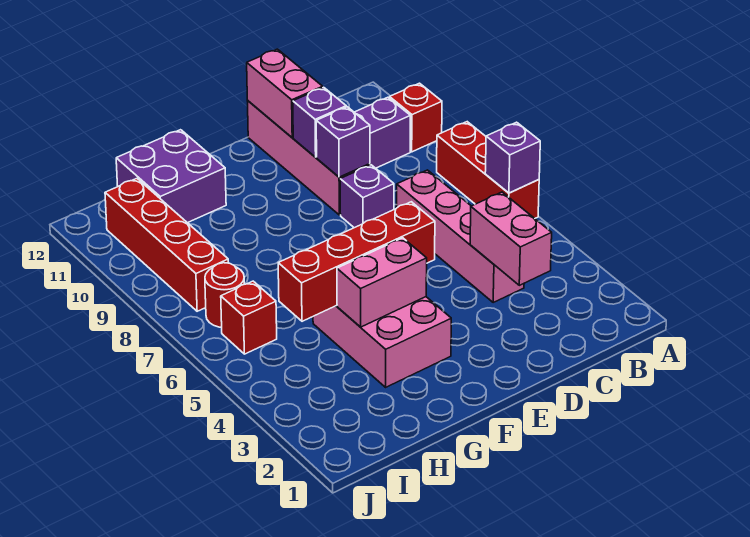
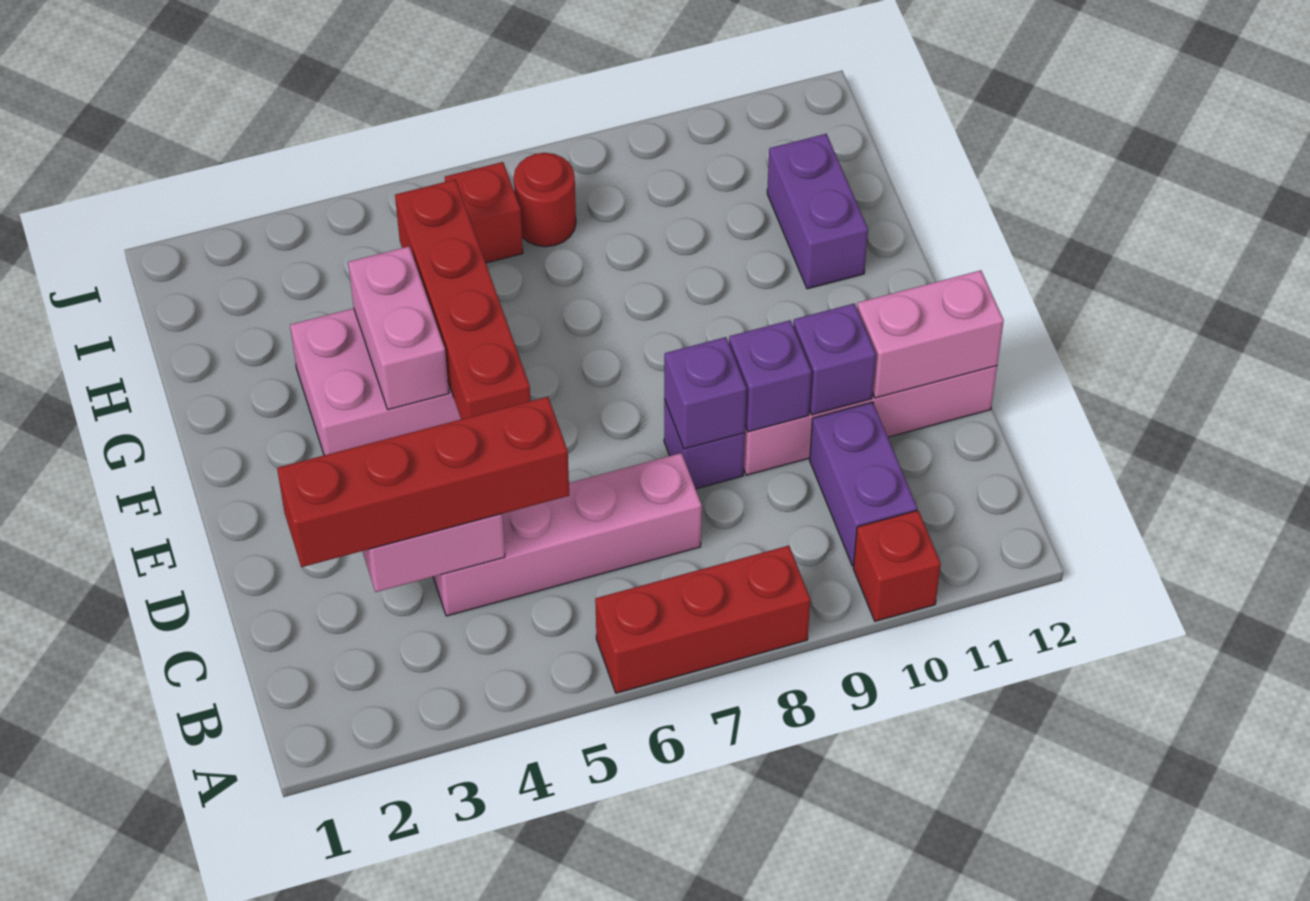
purple 1x1 brick [485,122,540,193] -> purple 1x1 brick moved to [664,337,747,449]
purple 2x2 brick [116,130,226,223] -> purple 1x2 brick [767,134,868,289]
red 1x4 brick [105,179,228,311] -> red 1x4 brick moved to [277,397,569,567]

